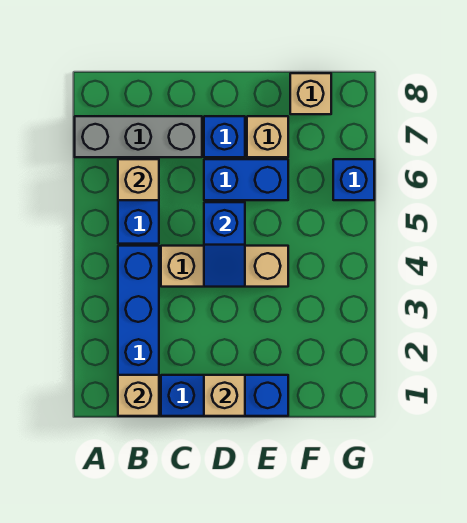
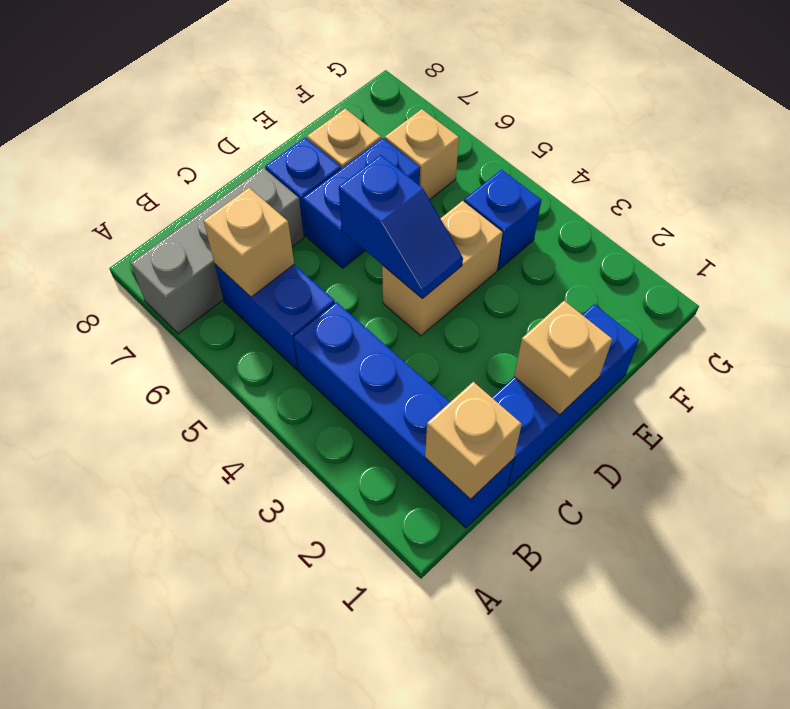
tan 1x3 brick [161,246,288,287] -> tan 1x2 brick [382,201,503,336]
tan 1x1 brick [290,73,331,114] -> tan 1x1 brick moved to [385,109,459,200]
blue 1x1 brick [333,159,374,200] -> blue 1x1 brick moved to [464,170,541,270]

